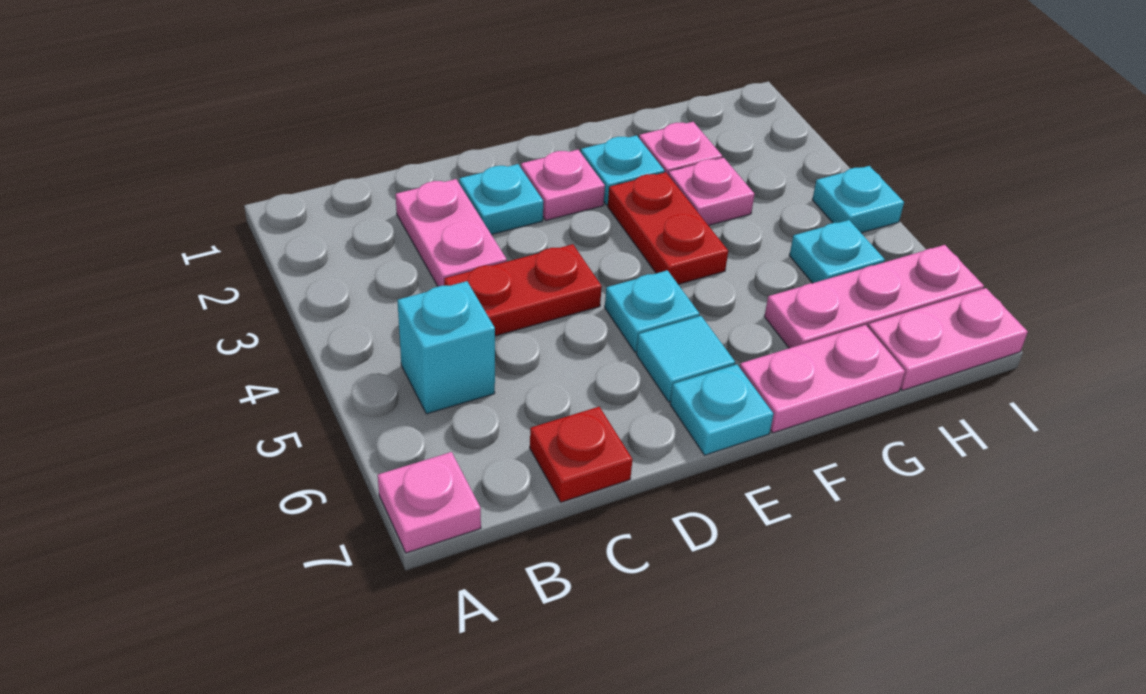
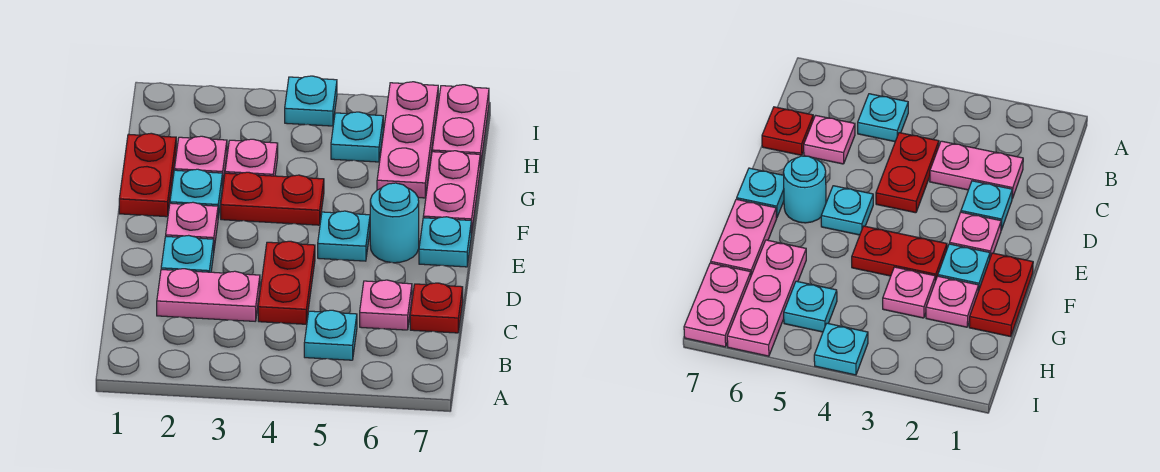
pink 1x1 plate [378,452,481,553] -> pink 1x1 plate moved to [360,280,412,330]
cyan 1x1 brick [397,281,495,414] -> cyan 1x1 plate [304,310,357,360]
cyan 1x1 tile [636,316,735,402] -> cyan 1x1 round brick [370,183,419,263]
none -> red 1x2 plate [119,133,176,217]

